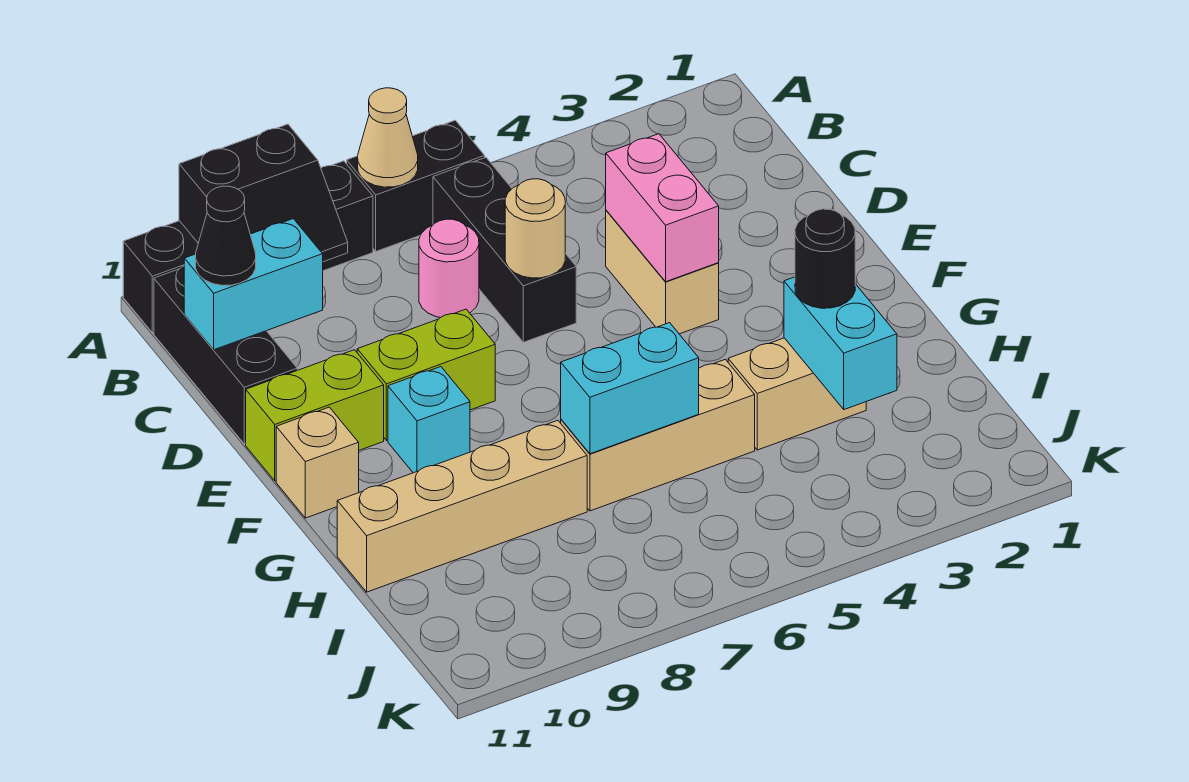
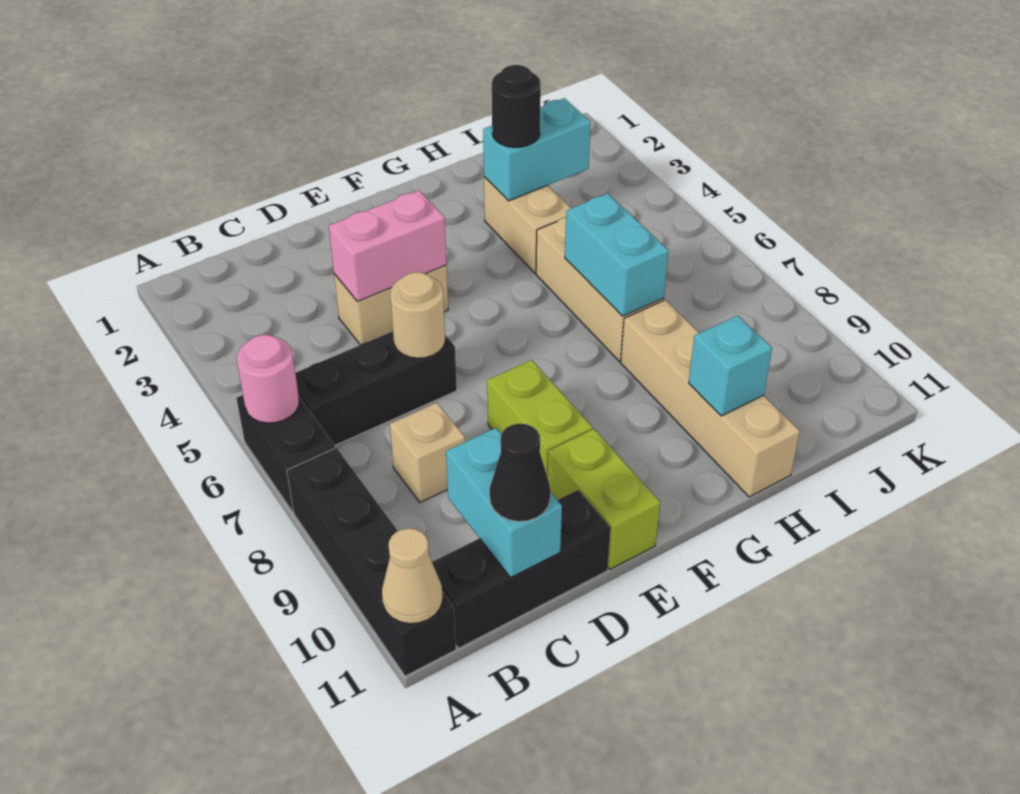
tan 1x1 cone [358,88,418,187] -> tan 1x1 cone moved to [382,528,443,624]
black 2x2 slope [179,124,348,262] -> none
pink 1x1 round brick [419,219,479,318] -> pink 1x1 round brick moved to [237,335,299,423]
cyan 1x1 brick [388,367,470,473] -> cyan 1x1 brick moved to [689,315,772,416]
tan 1x1 brick [276,407,359,518] -> tan 1x1 brick moved to [390,403,465,502]

